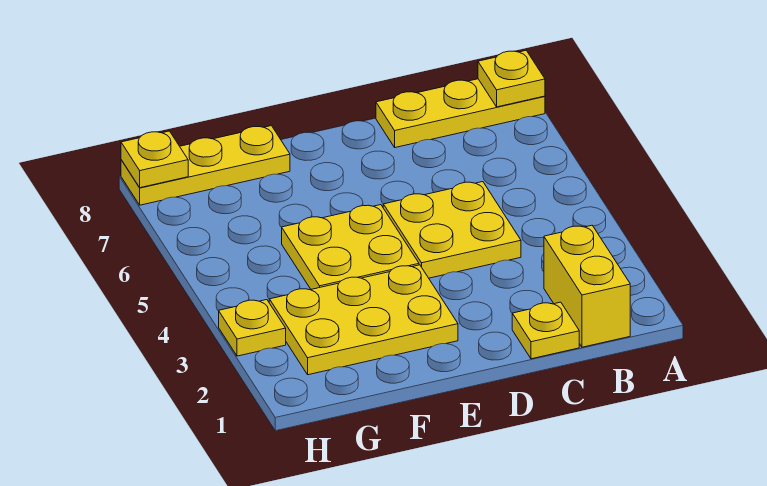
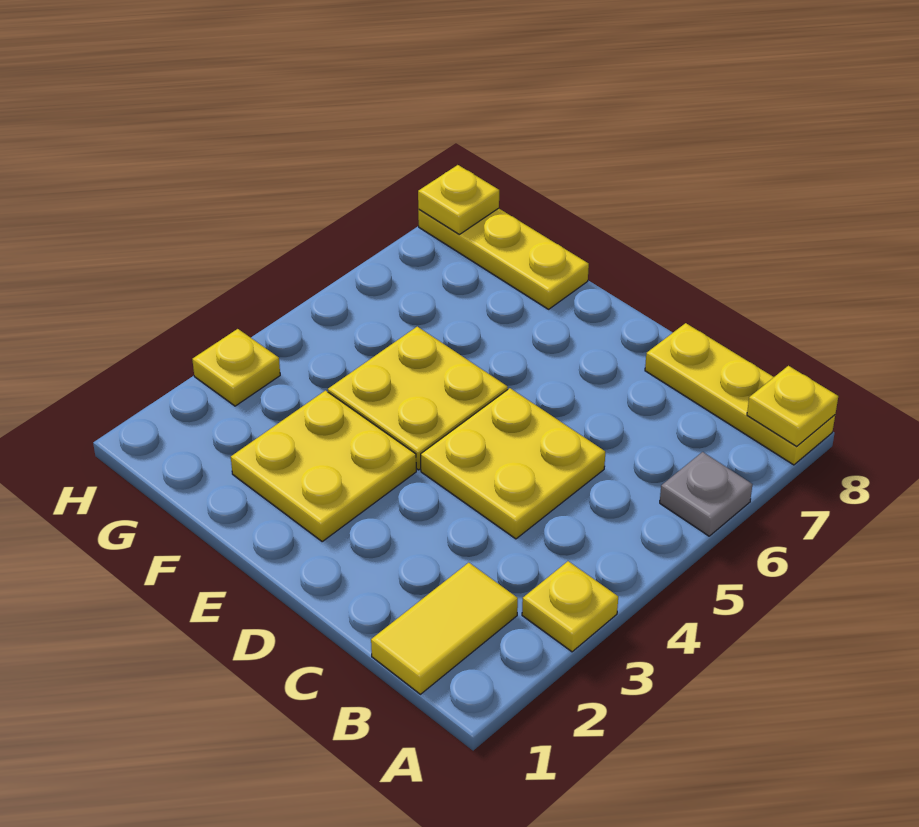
none -> grey 1x1 plate [660,452,753,536]
yellow 1x2 brick [544,225,630,347] -> yellow 1x2 tile [371,563,518,694]
yellow 1x1 plate [512,302,579,359] -> yellow 1x1 plate moved to [522,561,618,652]
yellow 2x3 plate [269,265,458,375] -> yellow 2x2 plate [231,391,416,541]

